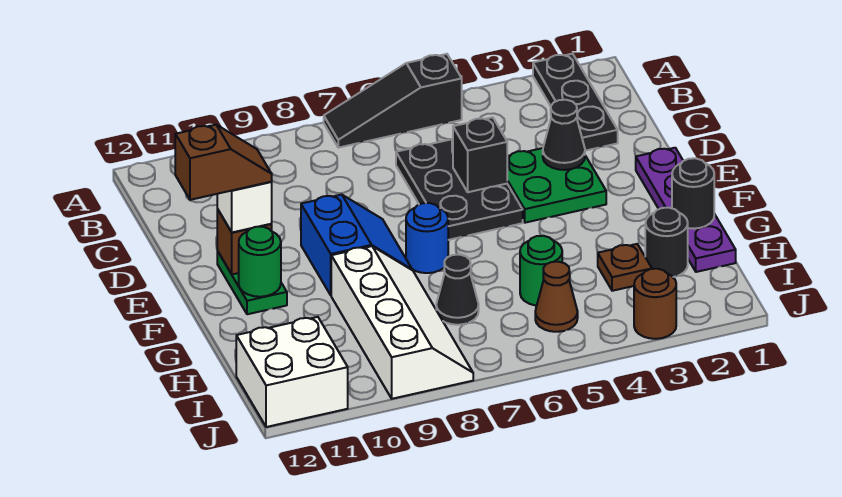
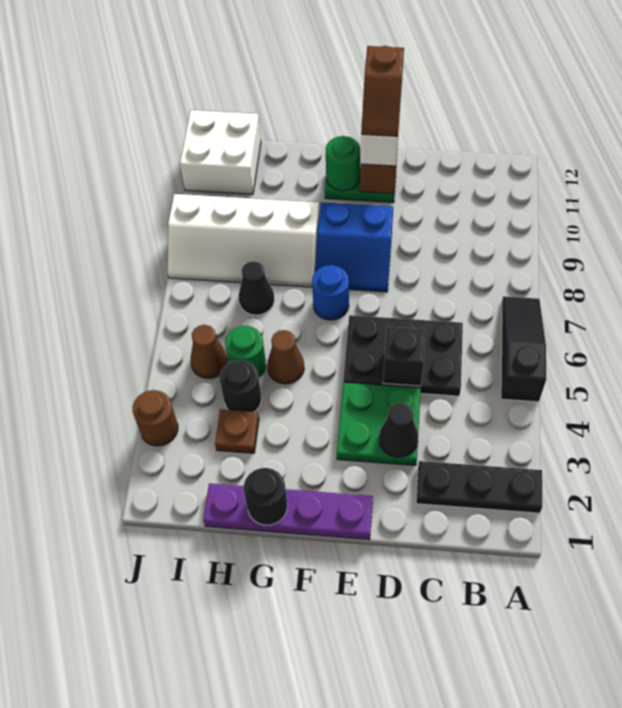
none -> brown 1x1 cone [267,330,304,384]
black 1x1 round brick [645,208,688,277] -> black 1x1 round brick moved to [220,360,261,412]

